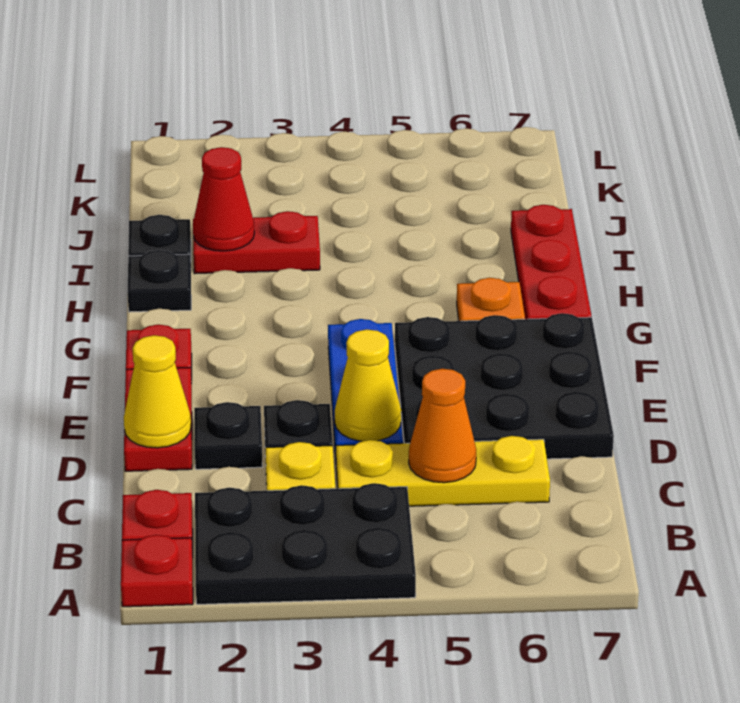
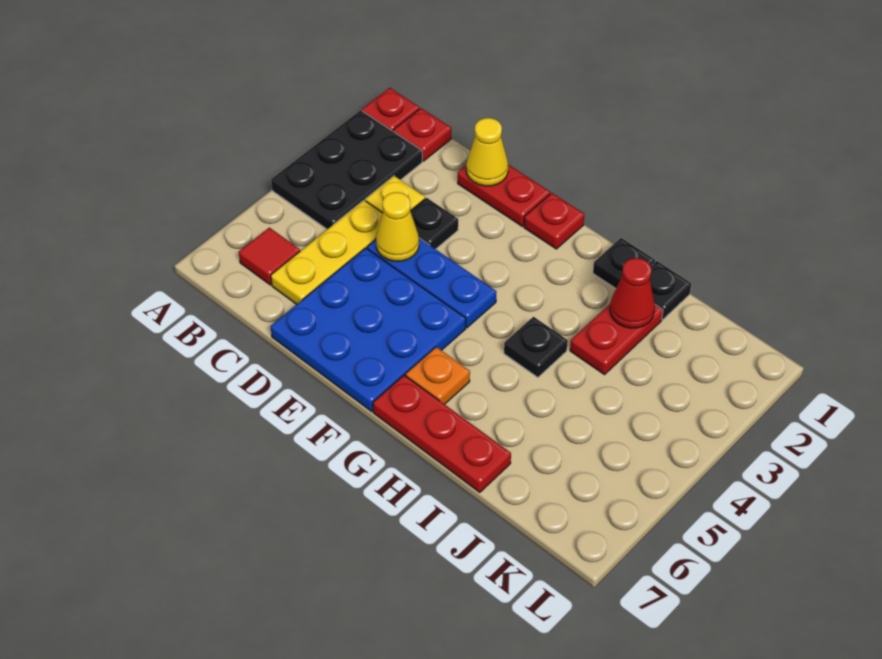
none -> red 1x1 tile [239,228,300,285]
orange 1x1 cone [409,369,476,483] -> none
black 1x1 plate [194,402,262,469] -> black 1x1 plate moved to [504,317,568,377]
black 3x3 plate [395,313,614,459] -> blue 3x3 plate [271,248,466,412]

